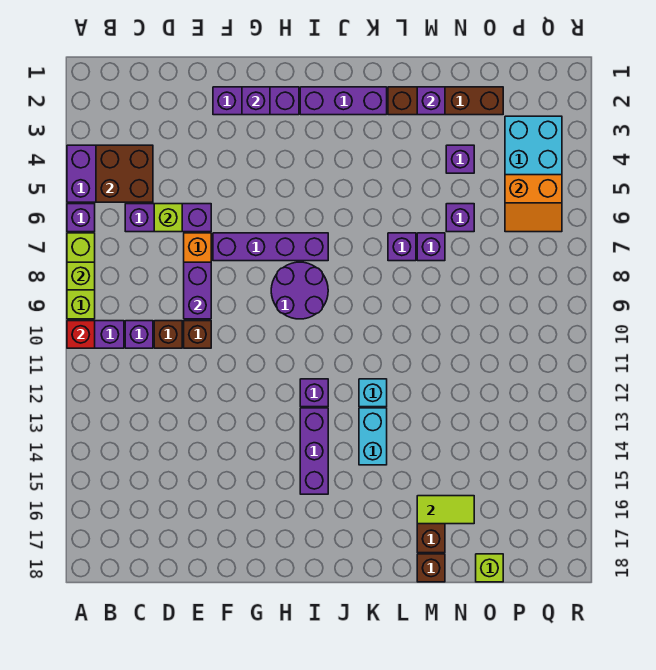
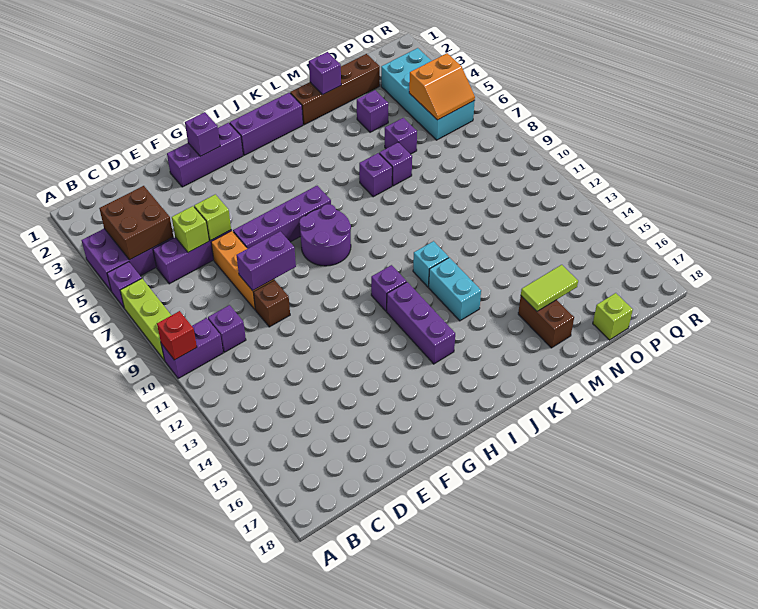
lime 1x1 brick [67,262,95,290] -> lime 1x1 brick moved to [194,194,231,241]
brown 1x1 brick [154,321,182,348] -> none
purple 1x2 brick [184,262,211,319] -> purple 1x2 brick turned to [236,231,296,291]
brown 1x1 brick [417,554,445,582] -> none

